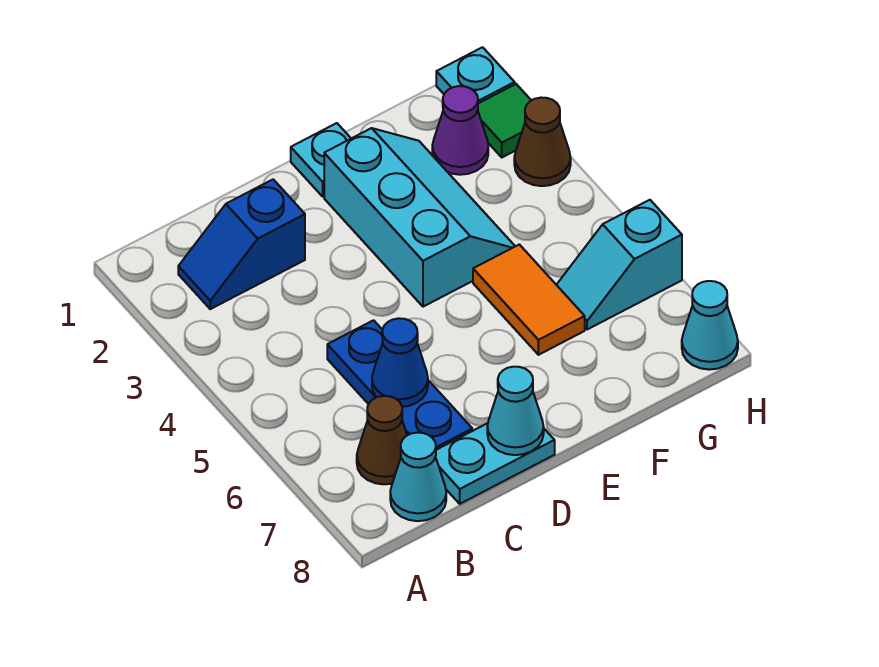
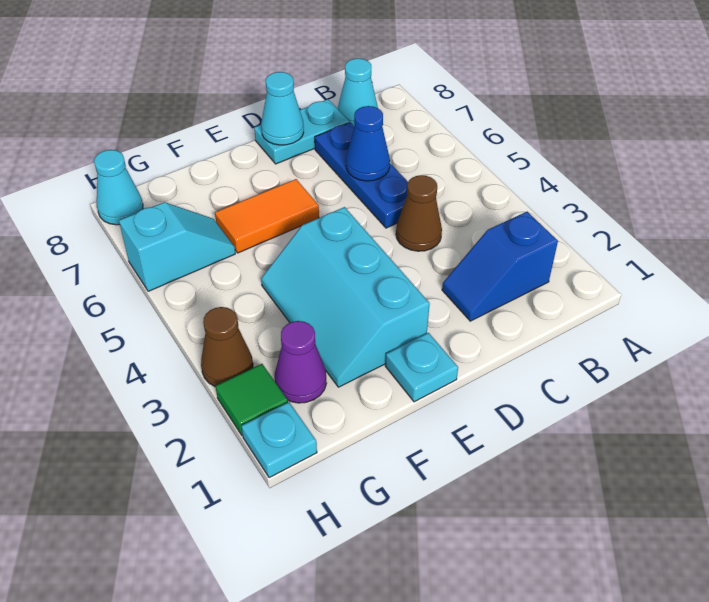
blue 1x2 slope [178,179,305,309] -> blue 1x2 slope turned to [442,212,558,321]
brown 1x1 cone [357,396,407,484] -> brown 1x1 cone moved to [396,175,442,251]
orange 1x2 tile [473,244,585,355] -> orange 1x2 tile turned to [215,179,319,253]

